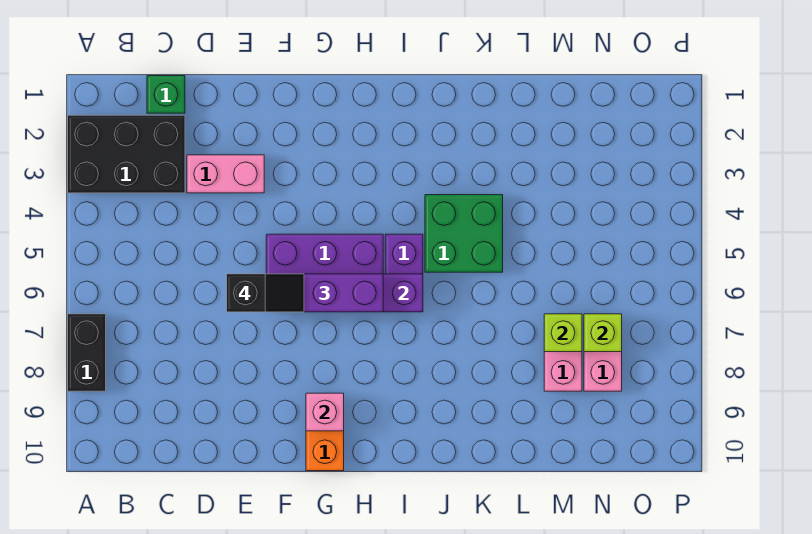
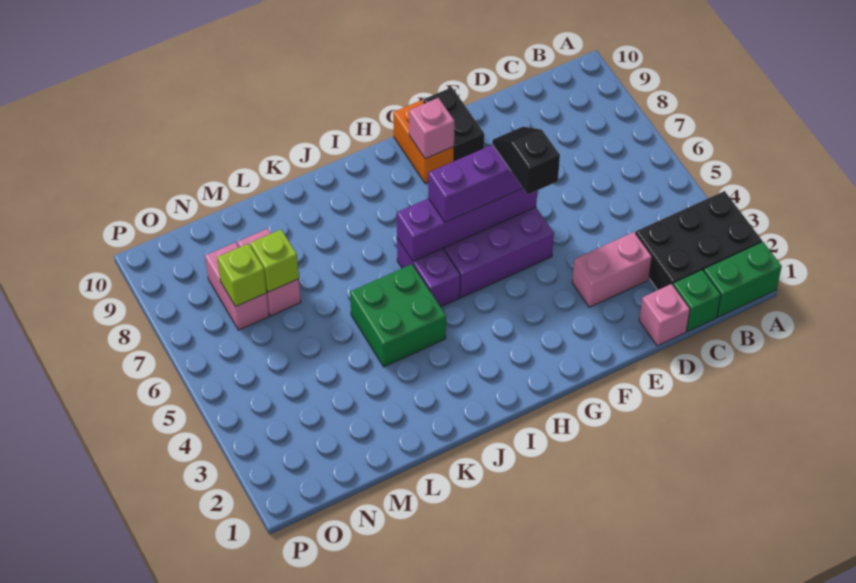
none -> green 1x2 brick [704,242,782,317]
black 1x2 brick [68,314,106,391] -> black 1x2 brick moved to [423,87,484,161]
none -> pink 1x1 brick [639,284,690,346]
black 1x2 slope [227,274,304,312] -> black 1x2 slope turned to [492,127,560,194]

